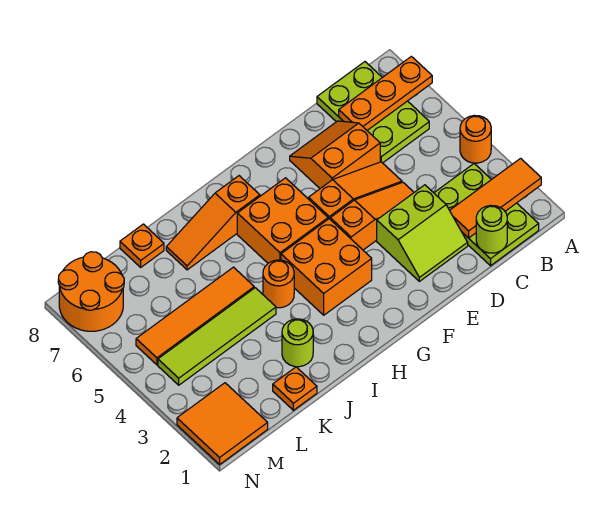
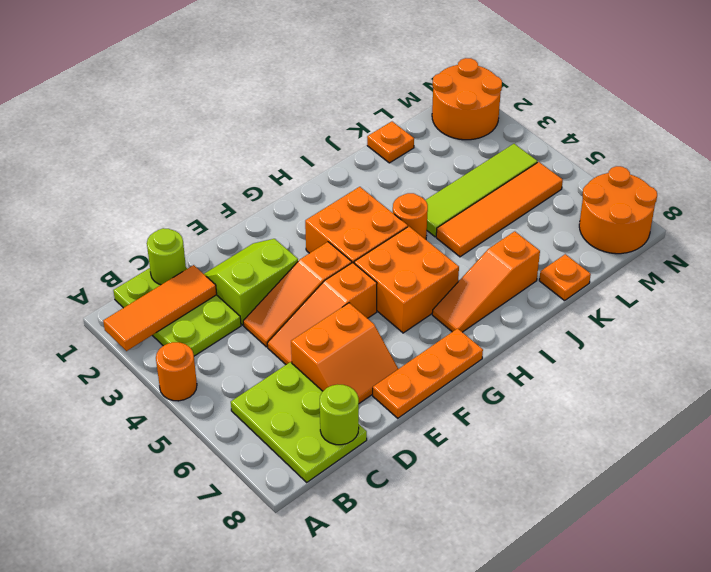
orange 1x3 plate [339,56,432,130] -> orange 1x3 plate moved to [373,328,483,418]
orange 1x3 slope [166,176,260,270] -> orange 1x3 slope turned to [432,231,540,332]
lime 1x1 round brick [282,319,313,367] -> lime 1x1 round brick moved to [320,385,359,445]
orange 2x2 tile [177,383,268,464] -> orange 2x2 round brick [432,58,502,140]

